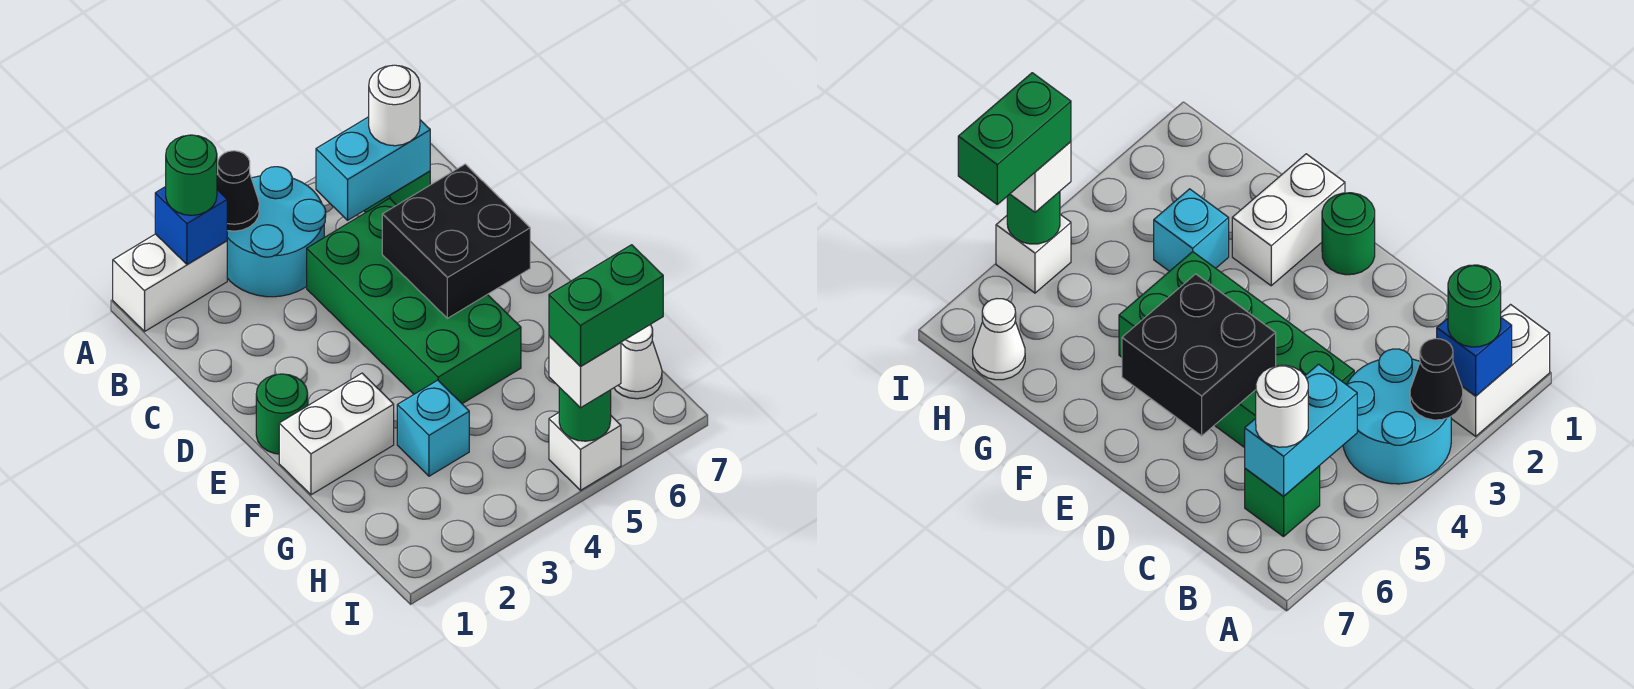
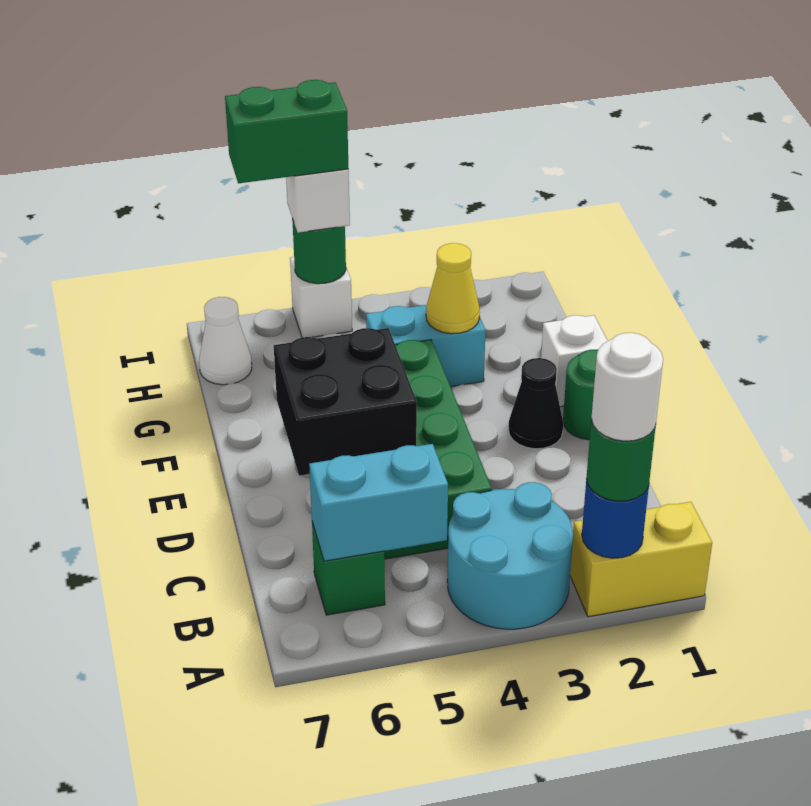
white 1x2 brick [113,234,227,331] -> yellow 1x2 brick [570,502,712,617]
blue 1x1 brick [155,187,227,264] -> blue 1x1 round brick [582,480,649,558]
black 1x1 cone [217,151,259,231] -> black 1x1 cone moved to [509,358,563,449]
white 1x1 round brick [369,65,420,146] -> white 1x1 round brick moved to [591,333,663,441]
white 1x2 brick [279,373,394,495] -> white 1x1 brick [541,315,607,407]
cyan 1x1 brick [397,380,469,476] -> cyan 1x2 brick [366,305,486,387]
none -> yellow 1x1 cone [426,243,480,334]

